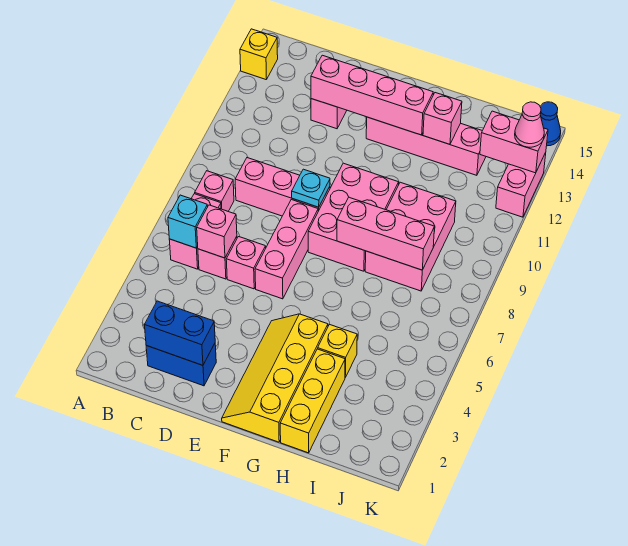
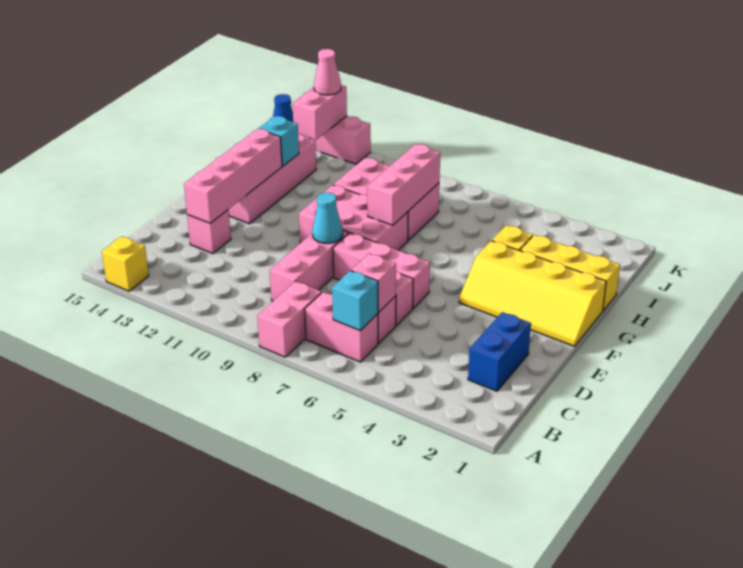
pink 1x1 brick [195,171,234,211] -> pink 1x2 brick [257,281,322,357]
blue 1x2 brick [145,301,215,365] -> none
cyan 1x1 plate [292,169,330,207] -> cyan 1x1 cone [312,192,343,243]
pink 1x1 brick [423,93,462,144] -> cyan 1x1 brick [258,116,299,166]

